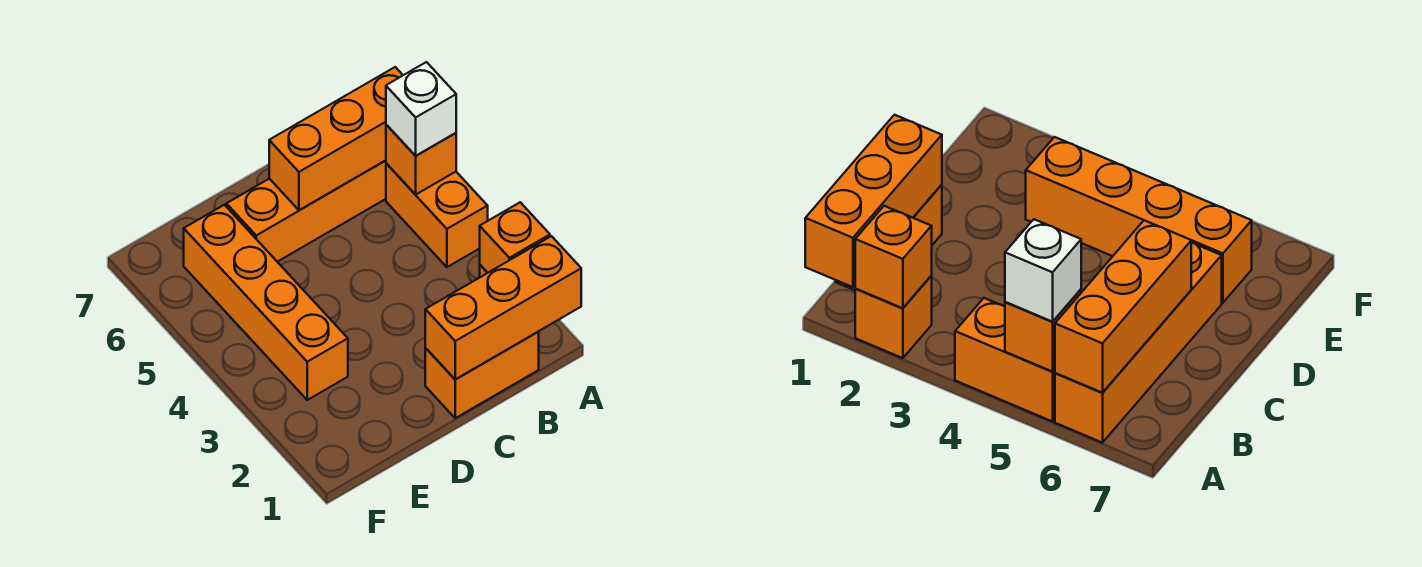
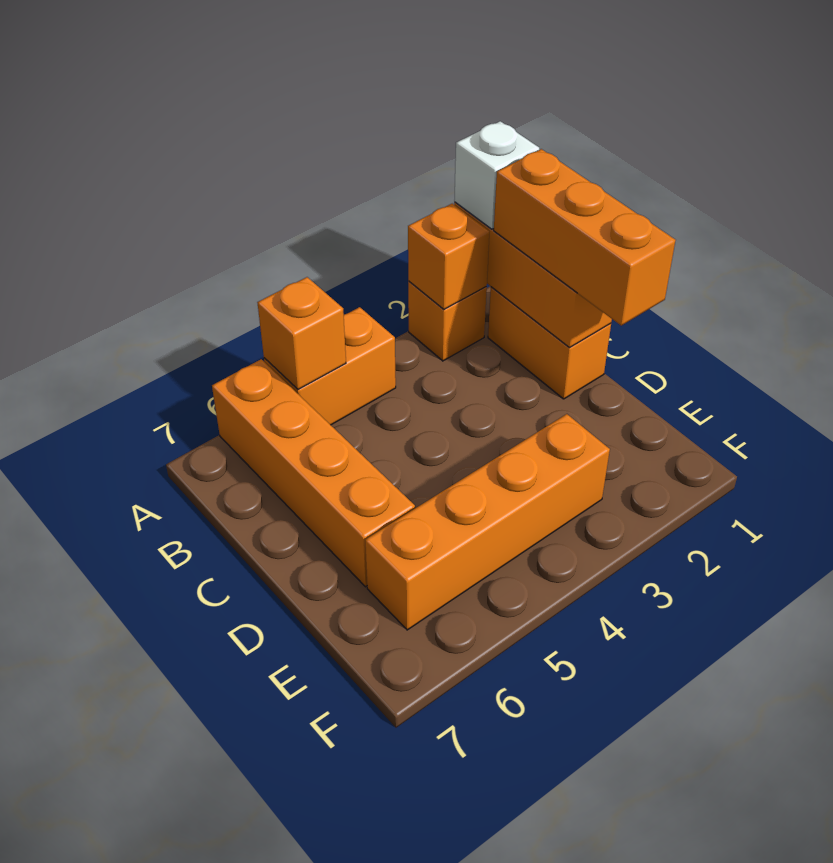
white 1x1 brick [386,62,456,156] -> white 1x1 brick moved to [454,121,539,229]
orange 1x3 brick [269,67,403,210] -> orange 1x3 brick moved to [494,149,676,326]

